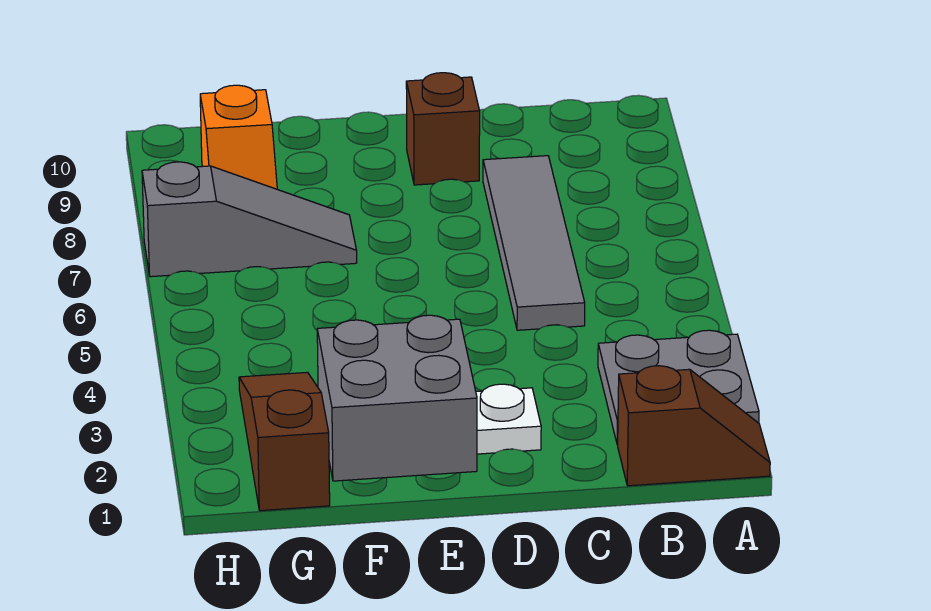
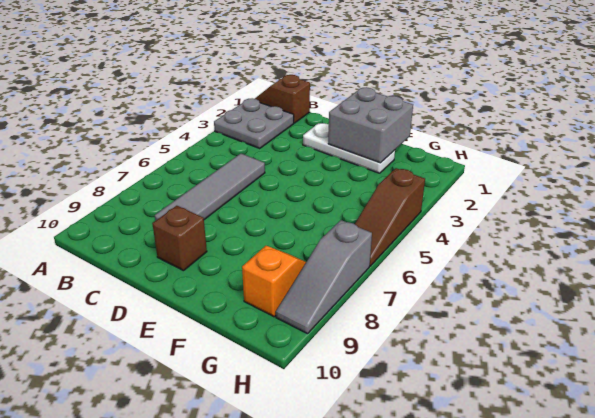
grey 1x3 slope [142,162,357,277] -> grey 1x3 slope turned to [276,220,372,334]
brown 1x3 slope [239,372,330,511] -> brown 1x3 slope moved to [355,168,425,266]

